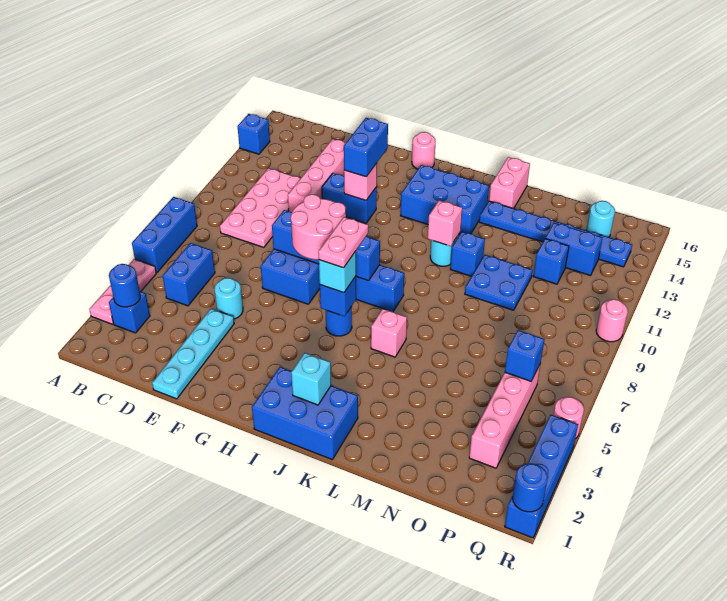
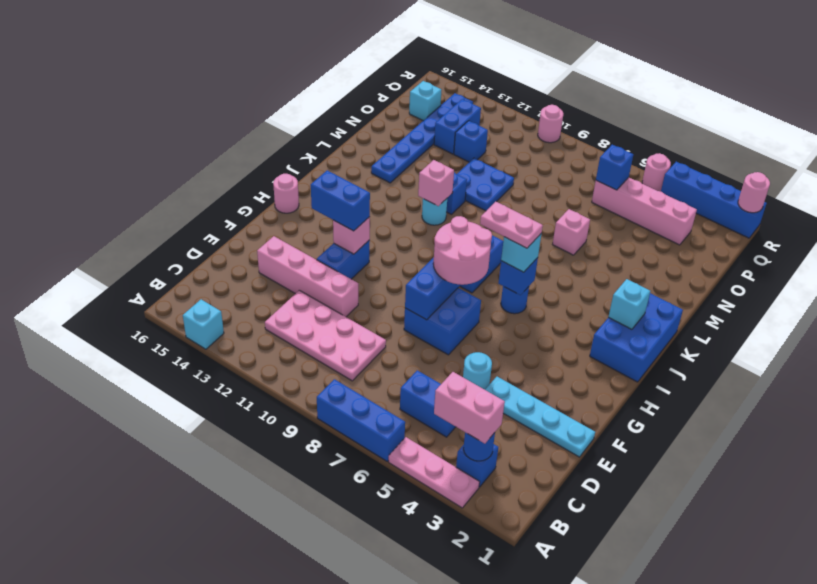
blue 1x1 brick [237,114,270,154] -> cyan 1x1 brick [183,299,224,349]
blue 2x3 brick [401,165,489,234] -> none
pink 1x1 brick [371,309,407,357] -> pink 1x1 brick moved to [553,209,590,255]
pink 1x2 brick [489,157,530,208] -> pink 1x2 brick moved to [434,372,505,444]
cyan 1x1 round brick [586,201,615,237] -> cyan 1x1 brick [409,81,441,121]
blue 1x1 round brick [513,463,548,512] -> pink 1x1 round brick [738,172,770,213]

